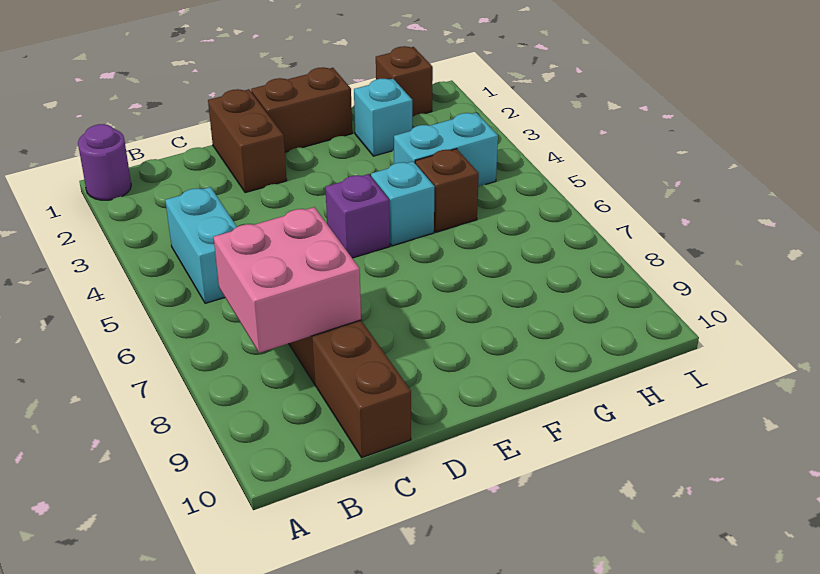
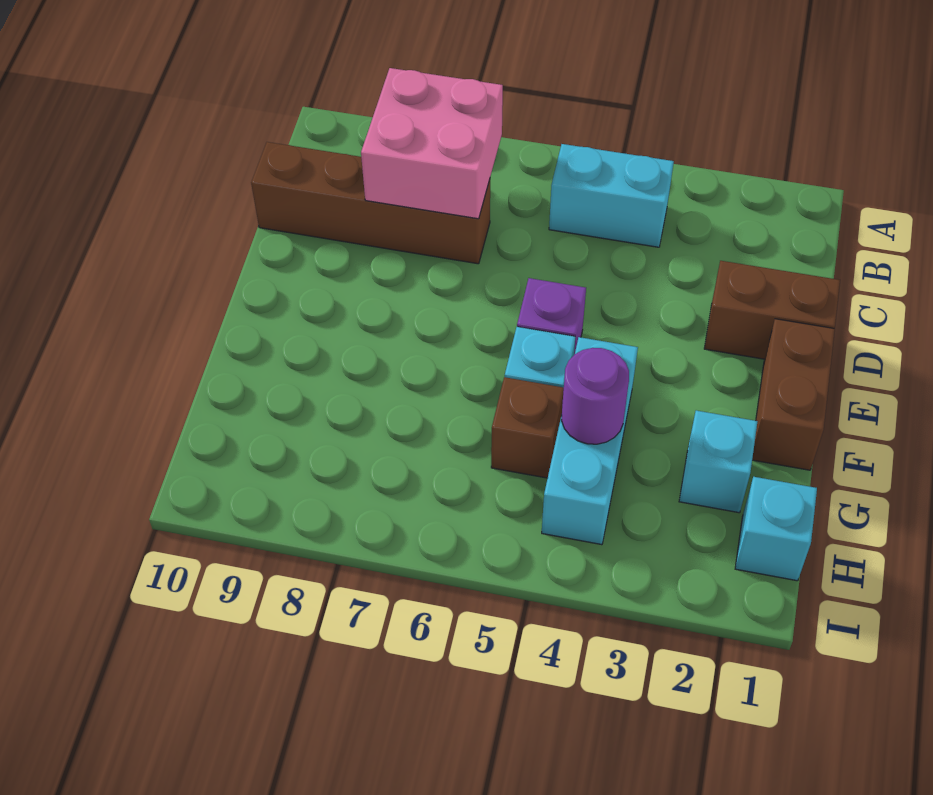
purple 1x1 round brick [78,124,131,200] -> purple 1x1 round brick moved to [562,348,629,444]
cyan 1x2 brick [394,113,498,187] -> cyan 1x3 brick [542,337,638,545]
brown 1x1 brick [376,46,433,117] -> cyan 1x1 brick [735,477,817,581]

